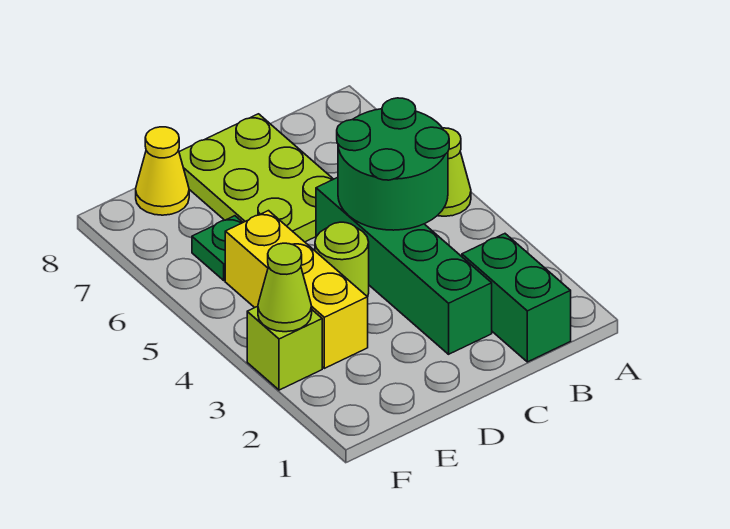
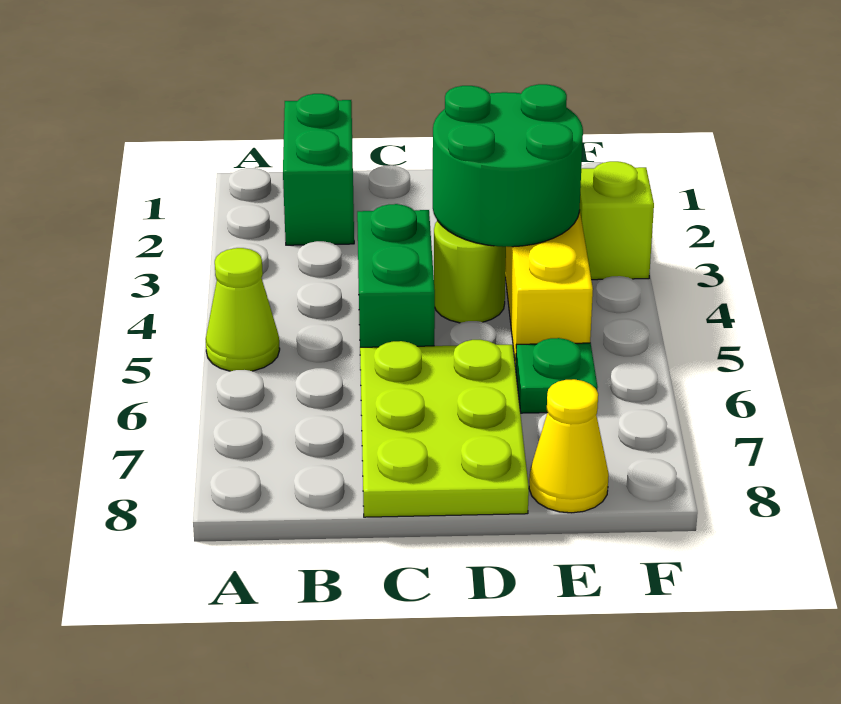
green 2x2 round brick [337,98,449,230] -> green 2x2 round brick moved to [433,84,583,247]
green 1x4 brick [316,177,492,354] -> green 1x2 brick [357,204,435,347]
lime 1x1 cone [258,243,312,332] -> none

